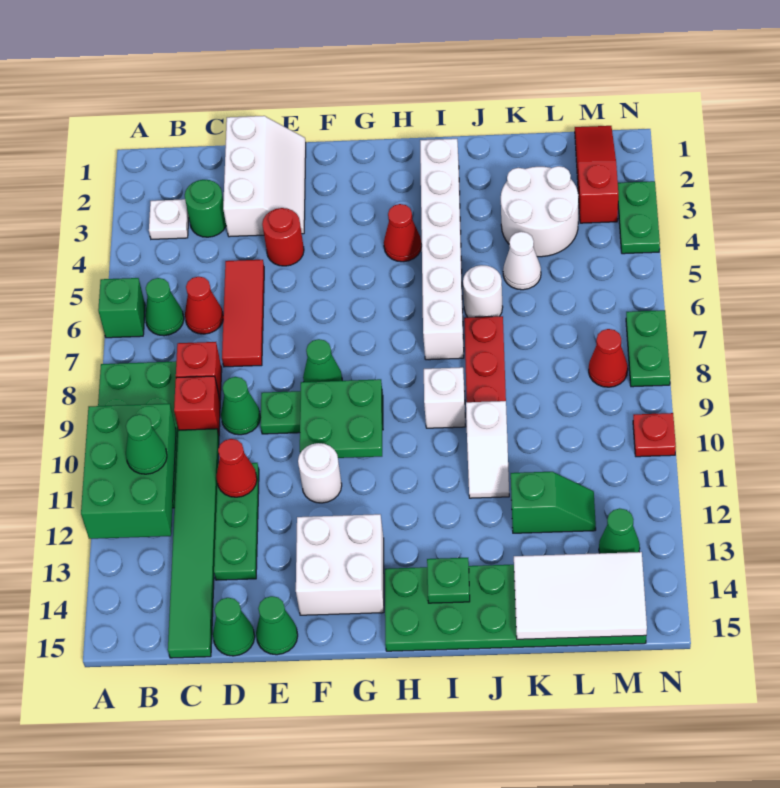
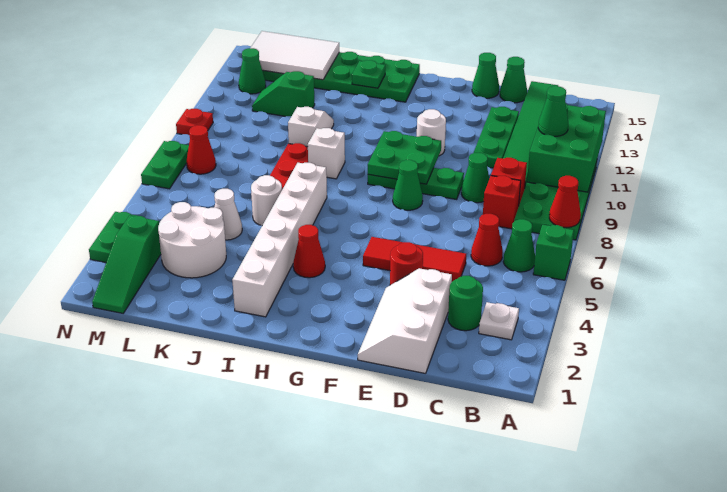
red 1x3 tile [222,260,264,367] -> red 1x3 tile turned to [363,237,466,282]
red 1x1 cone [216,439,257,497] -> red 1x1 cone moved to [549,176,581,228]
white 2x2 brick [296,514,384,615] -> none
red 1x3 slope [575,126,618,223] -> green 1x3 slope [92,216,161,313]

